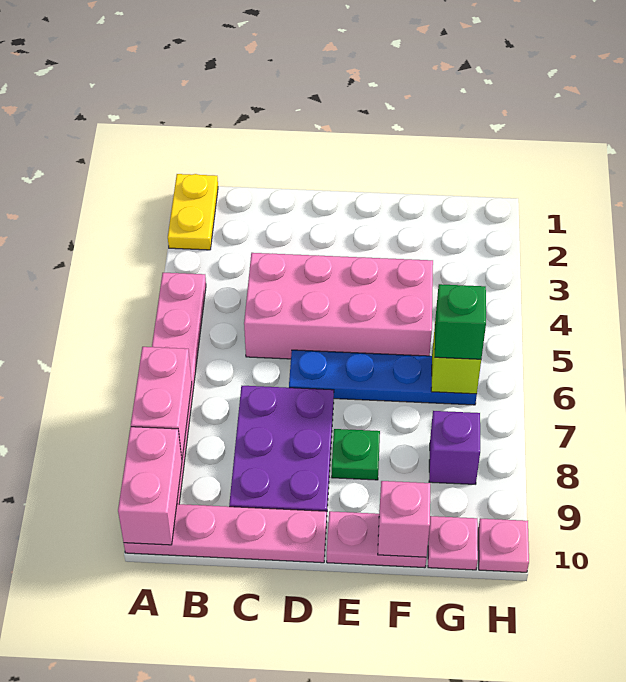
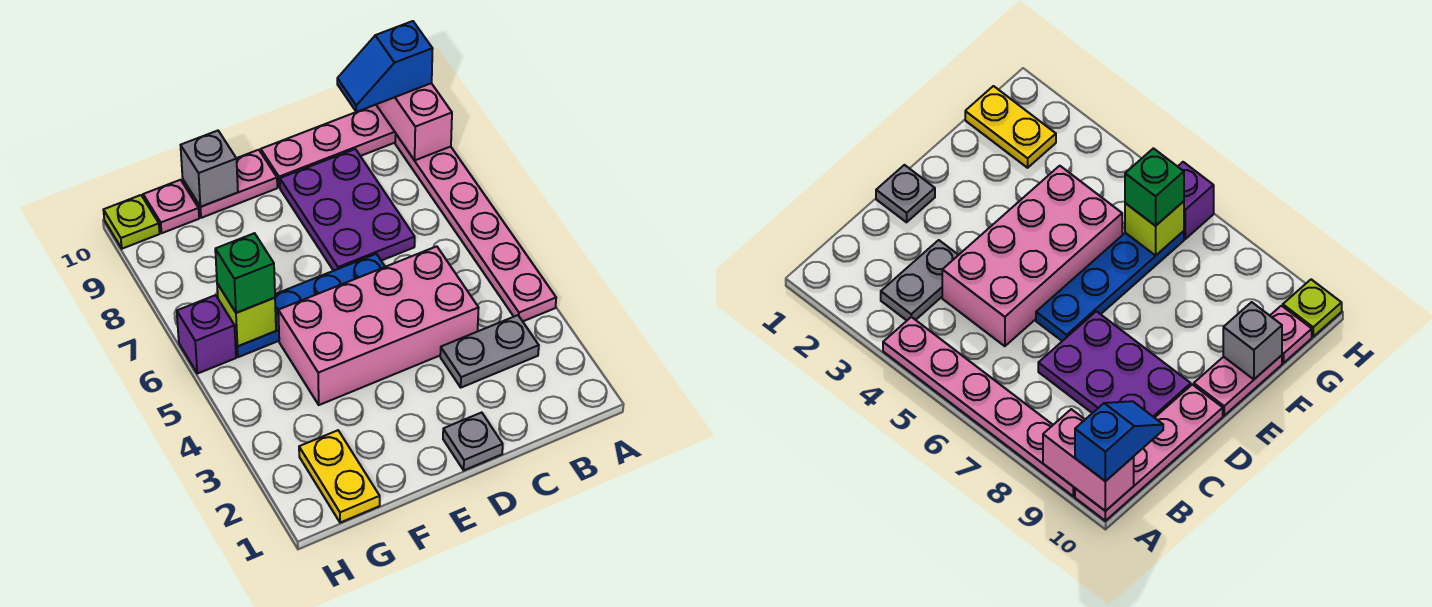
yellow 1x2 plate [168,174,218,250] -> yellow 1x2 plate moved to [299,430,380,523]
pink 1x2 brick [131,347,192,458] -> none
none -> blue 1x2 slope [337,21,433,112]
none -> grey 1x2 plate [440,315,539,388]
none -> grey 1x1 plate [443,412,503,470]
green 1x1 plate [332,429,380,480] -> none
pink 1x1 brick [378,481,430,557] -> grey 1x1 brick [181,131,238,207]
purple 1x1 brick [429,411,480,484] -> purple 1x1 brick moved to [177,295,236,374]
pink 1x1 plate [478,518,529,572] -> lime 1x1 plate [103,195,160,249]

